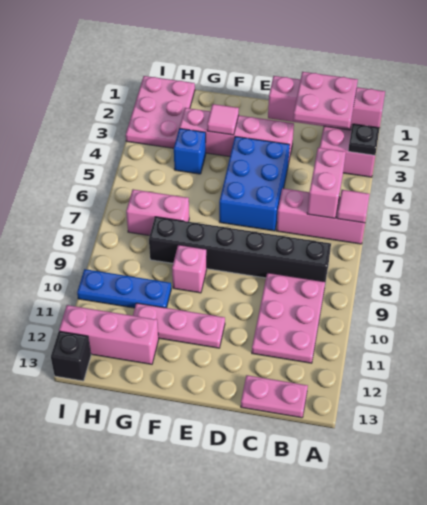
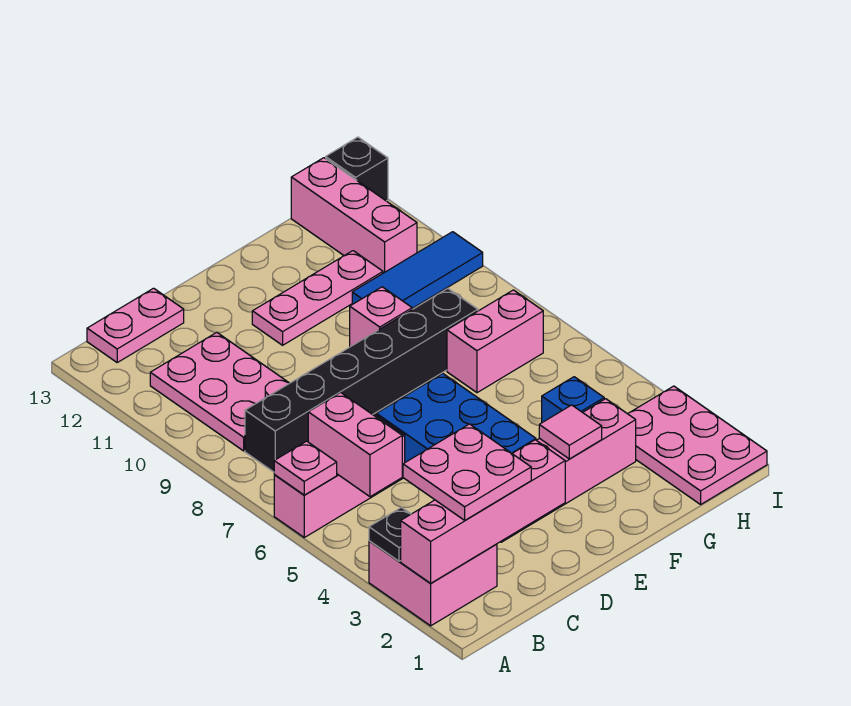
pink 1x1 tile [337,190,370,223] -> pink 1x1 plate [274,441,337,495]
blue 1x3 plate [77,269,171,308] -> blue 1x3 tile [352,232,483,308]
pink 1x3 brick [59,305,159,364] -> pink 1x3 brick turned to [291,158,417,273]

